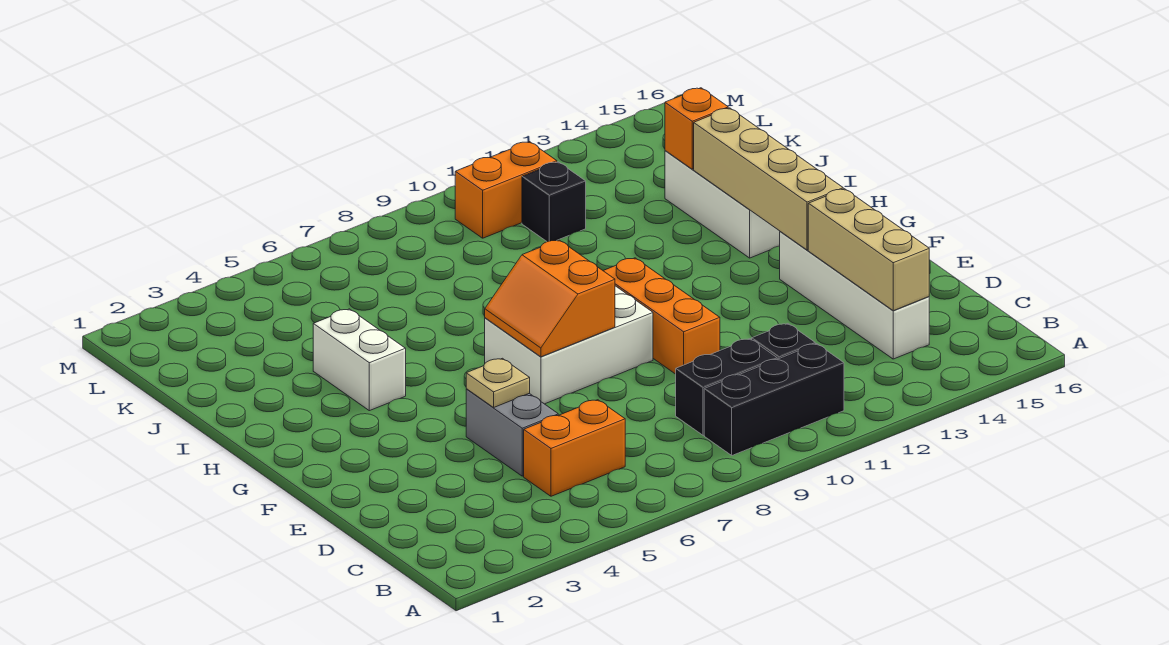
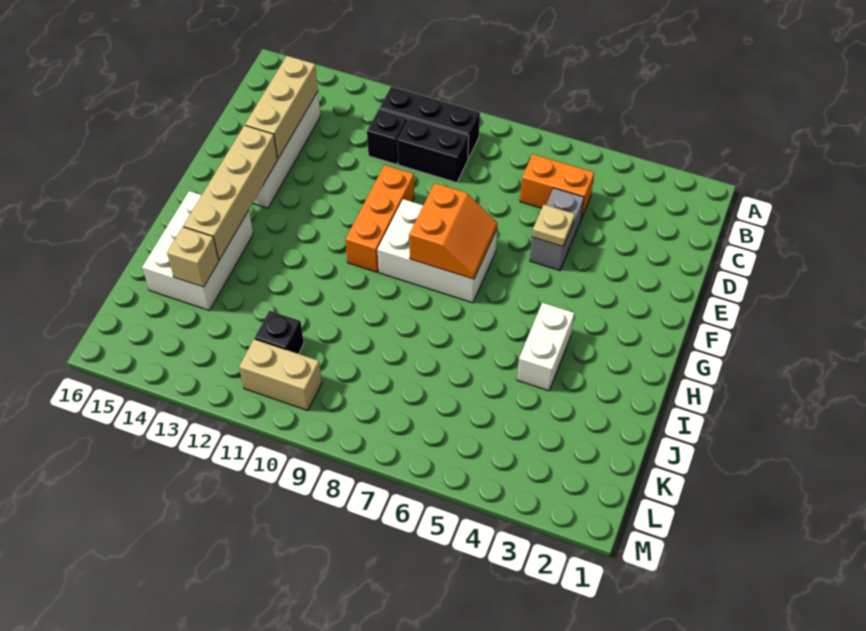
orange 1x1 brick [665,88,728,169] -> tan 1x1 brick [167,227,219,287]
orange 1x2 brick [455,142,557,238] -> tan 1x2 brick [239,339,322,411]

